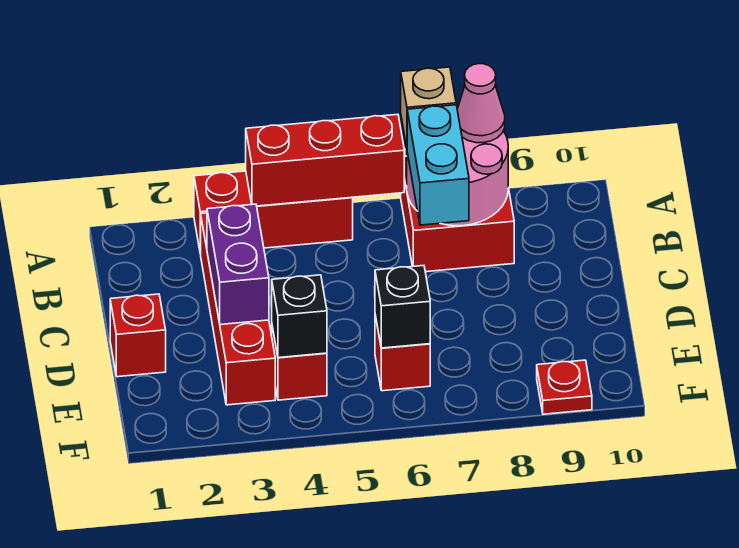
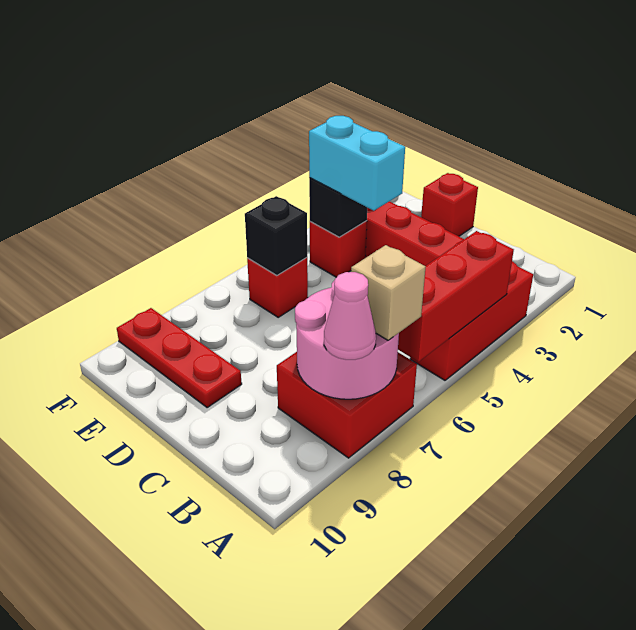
cyan 1x2 brick [407,105,469,225] -> cyan 1x2 brick moved to [309,116,405,211]
purple 1x2 brick [207,204,269,325] -> none
red 1x1 plate [537,360,592,414] -> red 1x3 plate [117,308,242,408]

